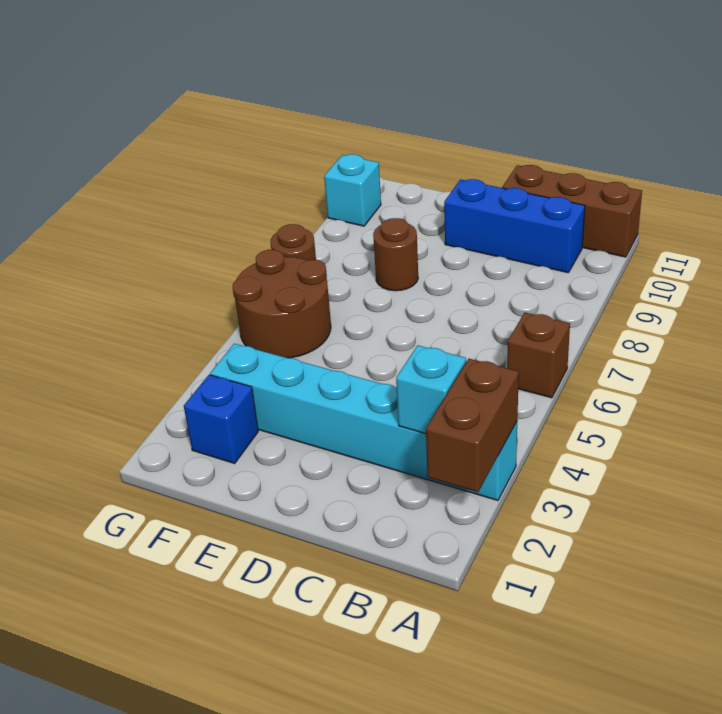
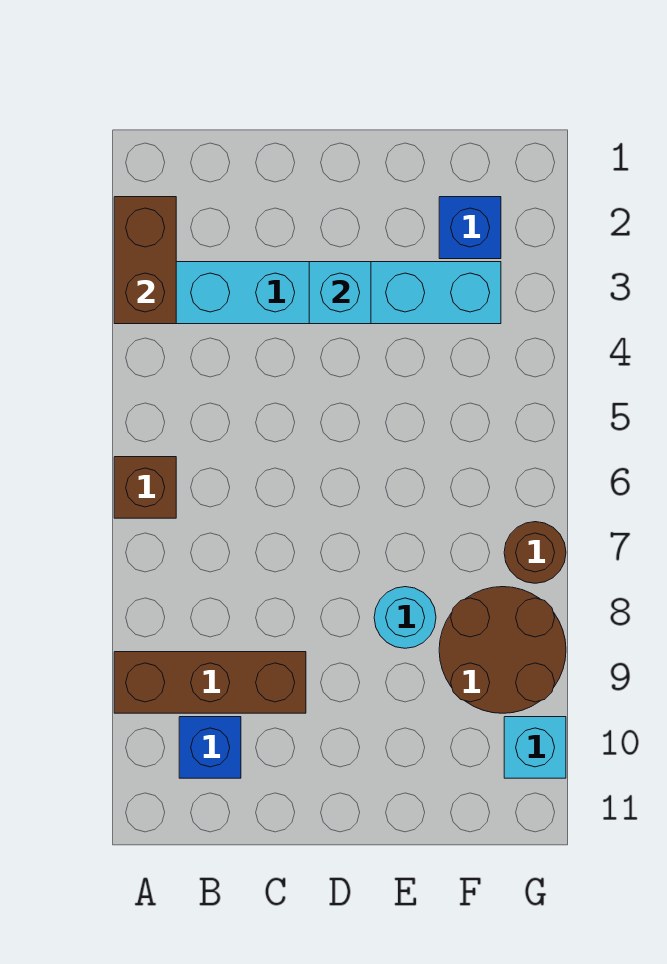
brown 1x3 brick [502,165,642,257] -> brown 1x3 brick moved to [114,652,306,713]
cyan 1x1 brick [396,345,466,434] -> cyan 1x1 brick moved to [309,262,371,324]
blue 1x3 brick [444,179,585,273] -> blue 1x1 brick [179,717,241,778]
brown 1x1 round brick [373,218,418,291] -> cyan 1x1 round brick [374,587,436,648]
brown 2x2 round brick [233,250,331,358] -> brown 2x2 round brick moved to [439,587,566,713]

